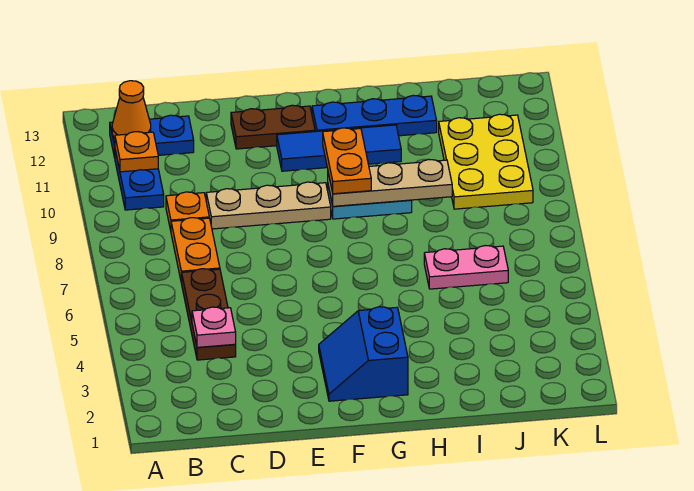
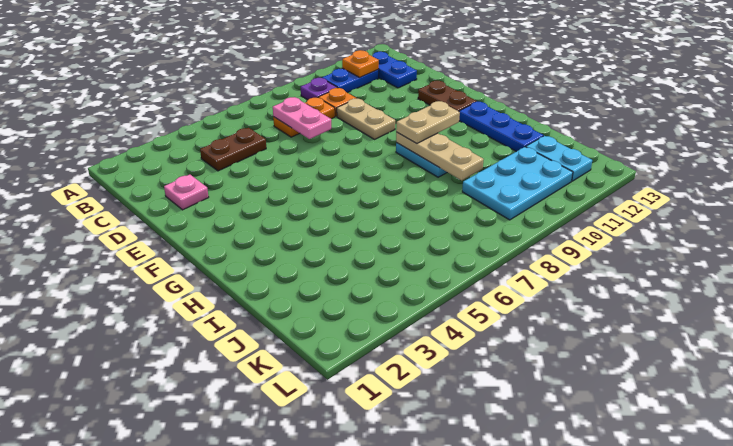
none -> purple 1x1 plate [301,78,338,100]
orange 1x1 cone [112,81,151,138] -> none
brown 1x3 plate [182,269,236,360] -> brown 1x2 plate [200,128,266,171]
pink 1x1 plate [192,307,236,347] -> pink 1x1 plate moved to [164,175,209,210]
tan 1x3 plate [206,182,331,229] -> tan 1x2 plate [337,99,395,139]
blue 2x2 slope [319,307,408,401] -> none
blue 1x3 tile [277,125,401,171] -> none
orange 1x2 plate [323,128,371,194] -> tan 1x2 plate [396,101,460,144]
pink 1x2 plate [424,246,508,289] -> pink 1x2 plate moved to [273,97,331,139]
yellow 2x3 plate [439,114,533,209] -> cyan 2x3 plate [462,147,573,220]
none -> cyan 1x2 plate [526,136,592,181]

